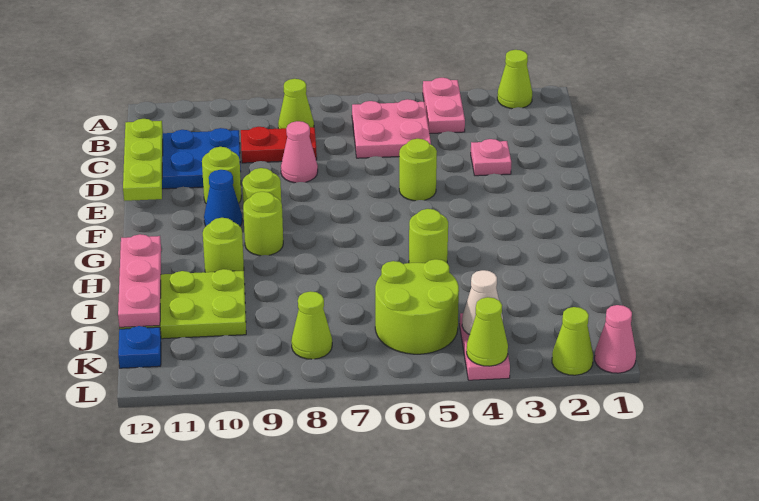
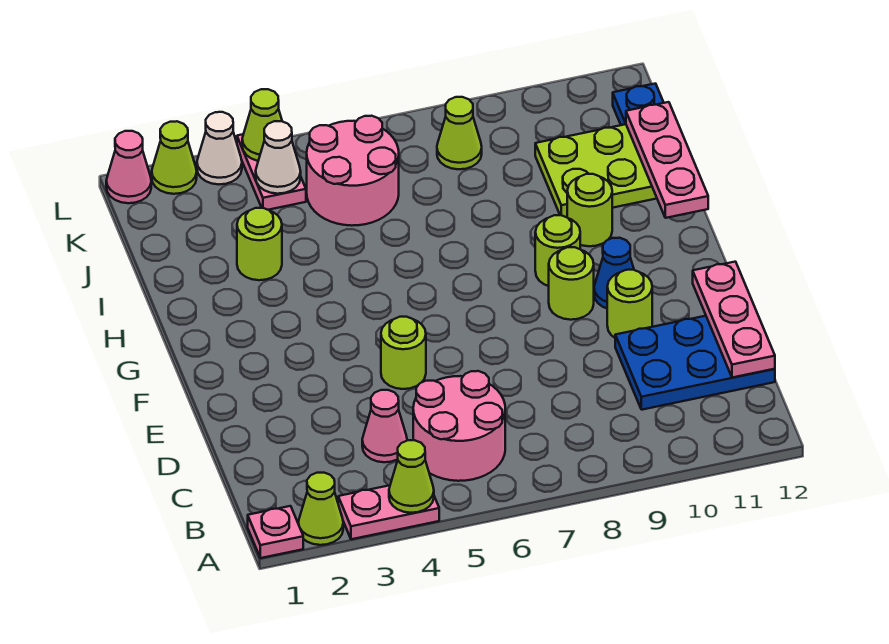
pink 1x2 plate [423,78,465,134] -> pink 1x2 plate turned to [338,485,439,539]
pink 2x2 plate [352,99,431,158] -> pink 2x2 round brick [413,371,505,481]
lime 1x1 cone [278,79,314,129] -> lime 1x1 cone moved to [389,440,434,513]
red 1x2 plate [241,127,317,163] -> none
lime 1x3 plate [123,119,163,201] -> pink 1x3 plate [693,262,775,378]
pink 1x1 plate [471,139,511,176] -> pink 1x1 plate moved to [248,506,303,558]
pink 1x1 cone [281,121,318,183] -> pink 1x1 cone moved to [362,390,407,462]
lime 1x1 round brick [409,209,448,263] -> lime 1x1 round brick moved to [237,208,282,280]
lime 2x2 round brick [375,259,459,354] -> pink 2x2 round brick [307,116,399,226]
none -> white 1x1 cone [197,112,242,184]

